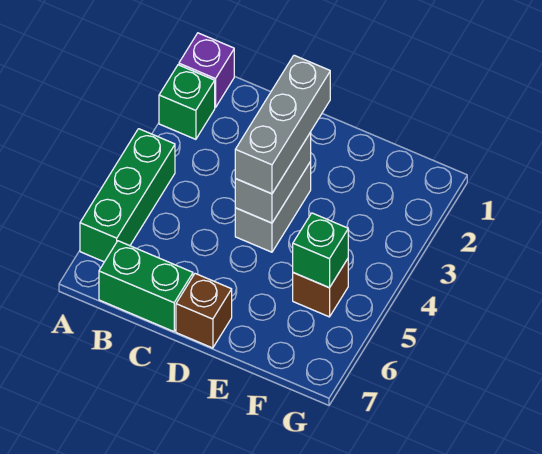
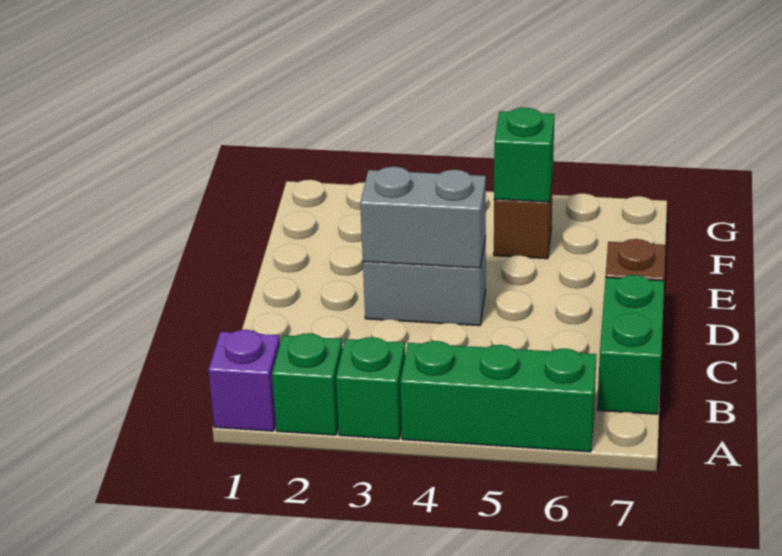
none -> green 1x1 brick [336,337,405,440]
grey 1x3 brick [235,55,330,194] -> none

